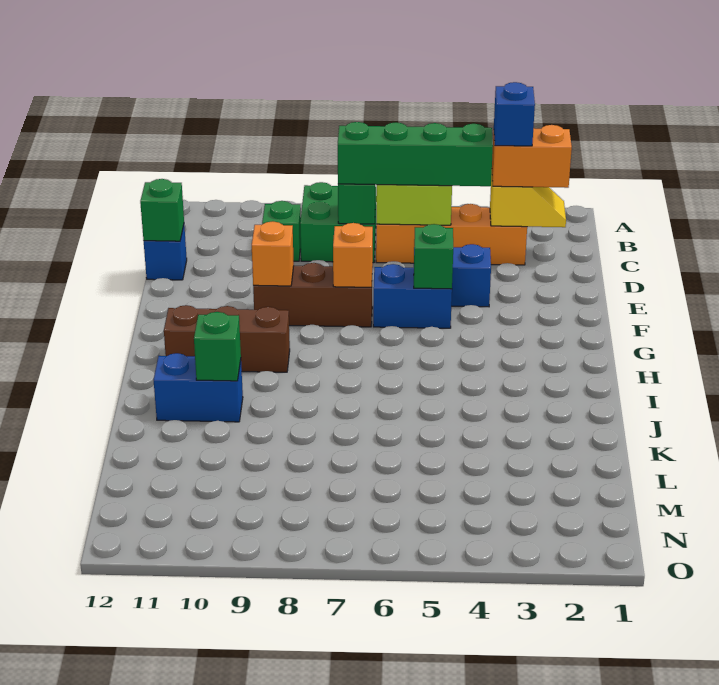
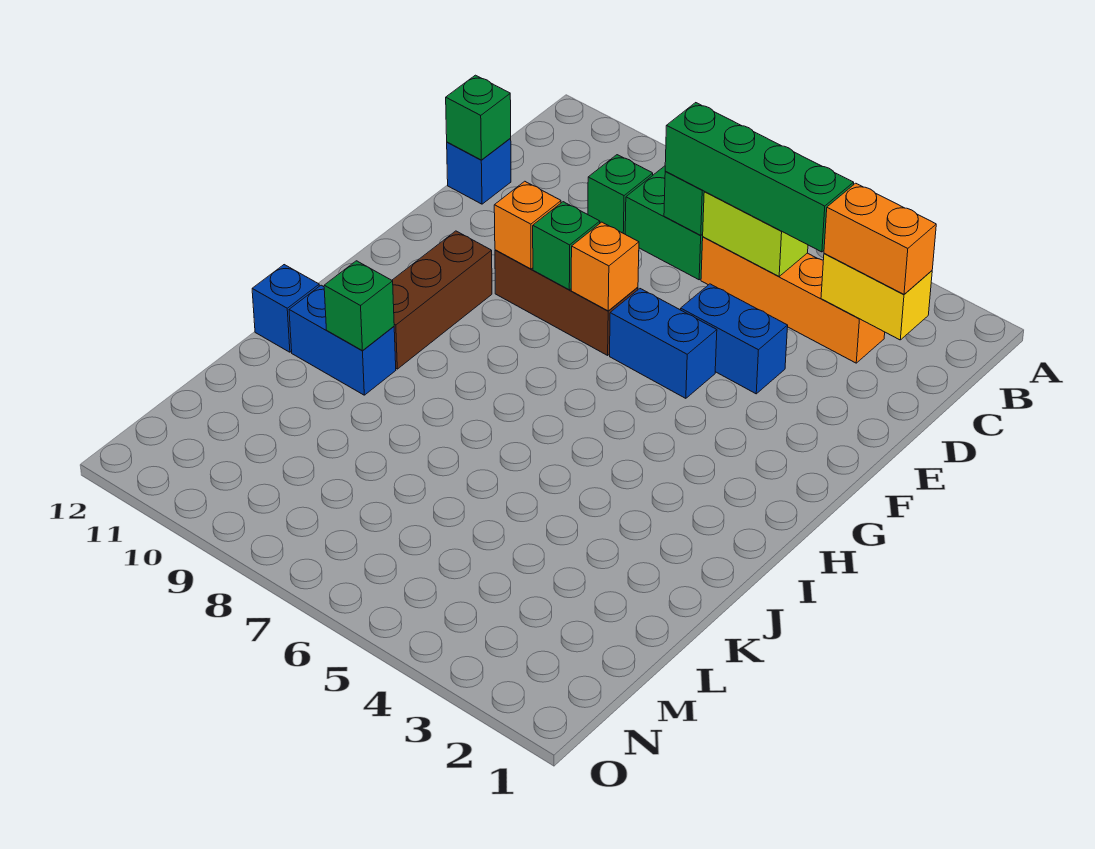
yellow 1x2 slope [490,175,566,227] -> yellow 1x2 brick [821,253,932,340]
blue 1x1 brick [494,82,535,146] -> blue 1x1 brick moved to [252,265,319,352]
green 1x1 brick [414,224,453,289] -> green 1x1 brick moved to [533,202,600,290]
brown 1x3 brick [164,305,290,372] -> brown 1x3 brick turned to [392,231,492,369]

